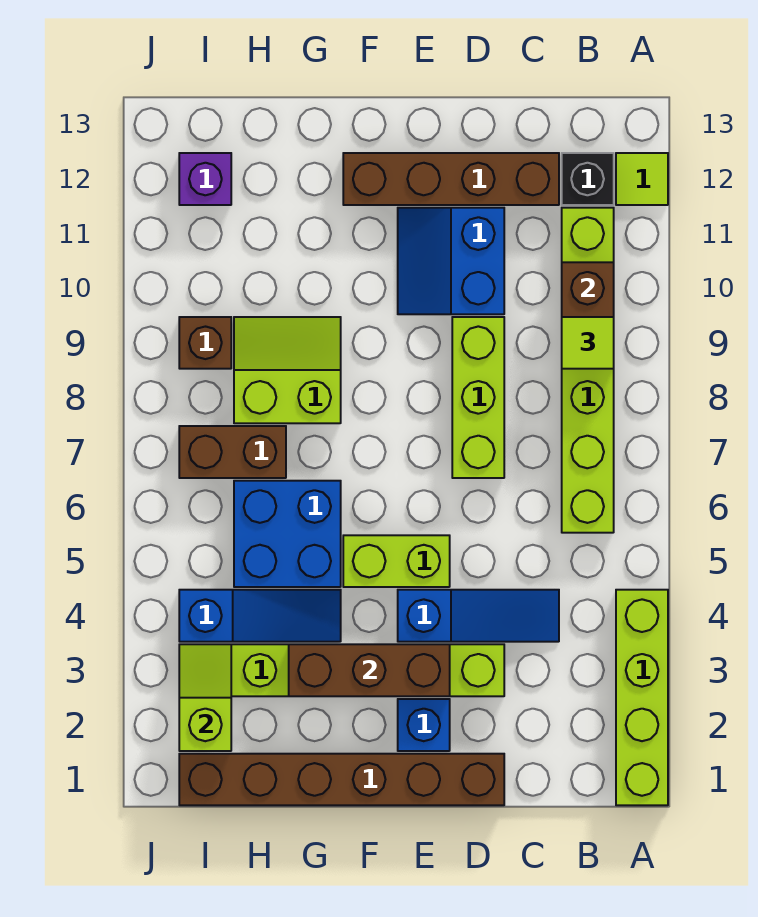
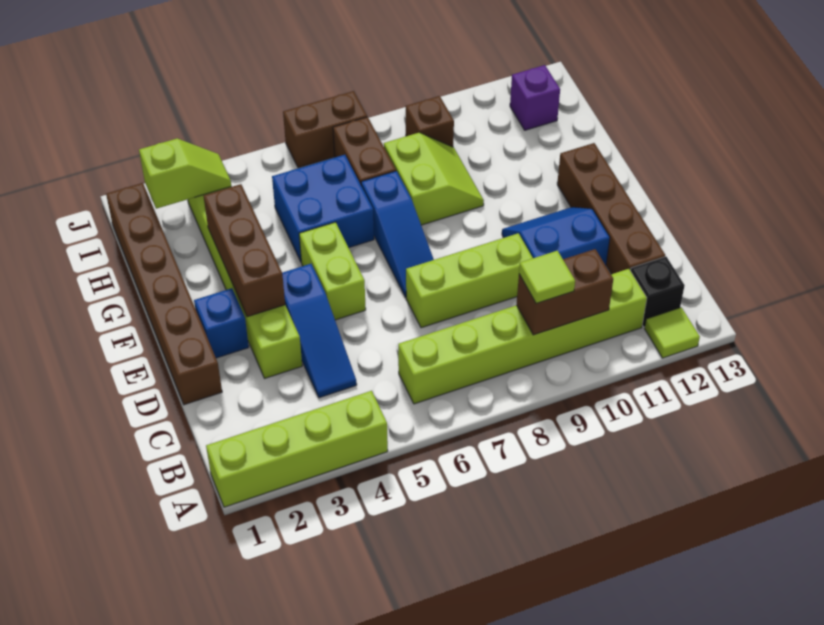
blue 1x3 slope [179,590,341,642] -> blue 1x3 slope moved to [361,171,434,297]
none -> brown 1x2 brick [283,91,367,168]

